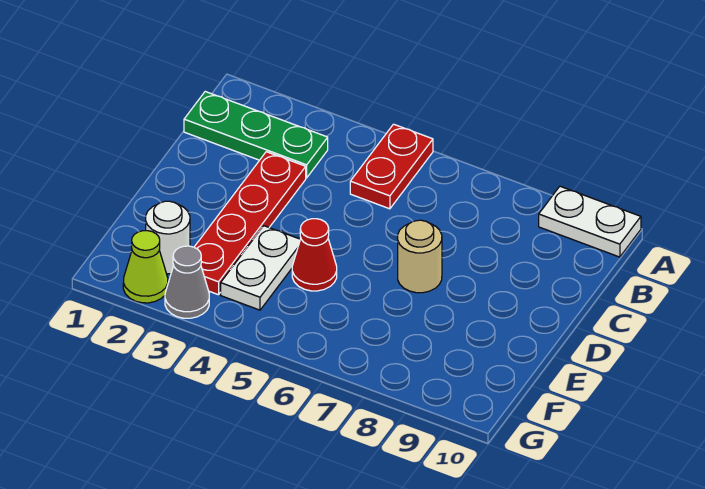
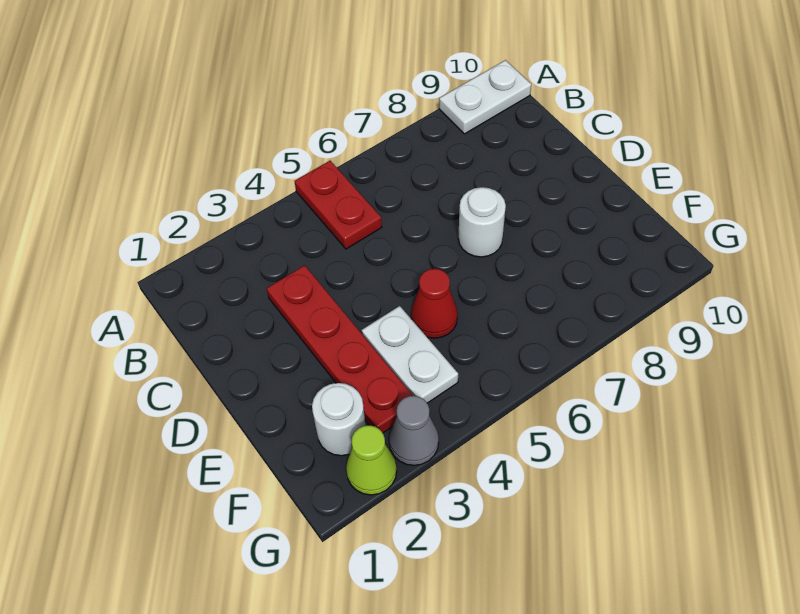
green 1x3 plate [184,92,328,178] -> none
tan 1x1 round brick [398,220,442,293] -> white 1x1 round brick [458,187,506,257]

